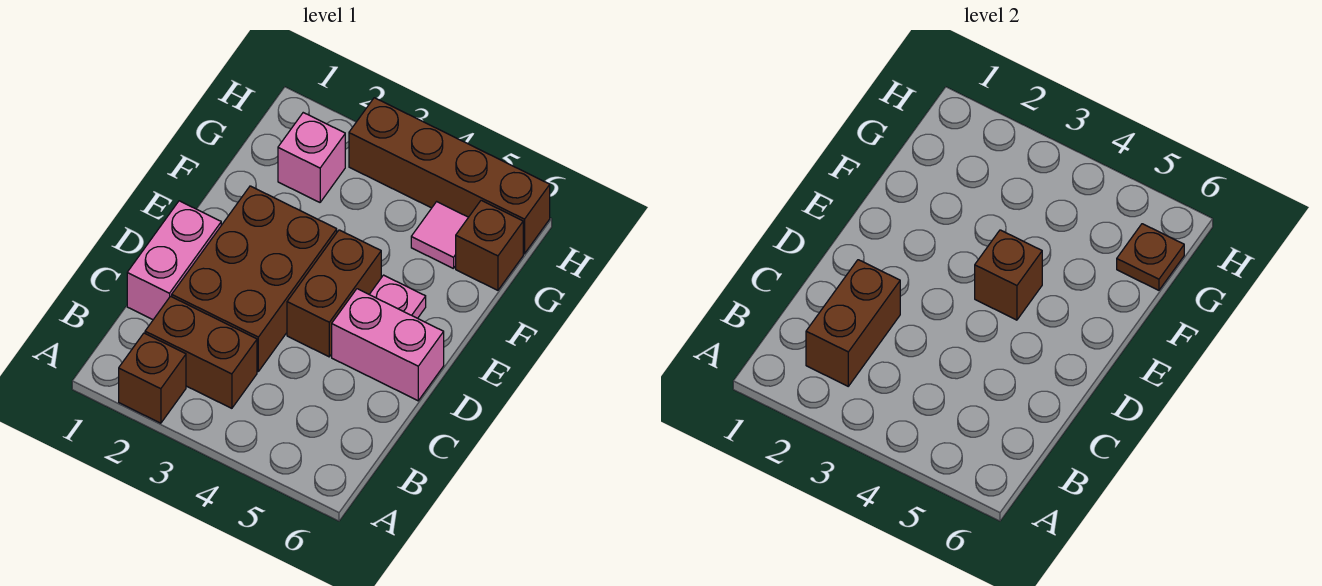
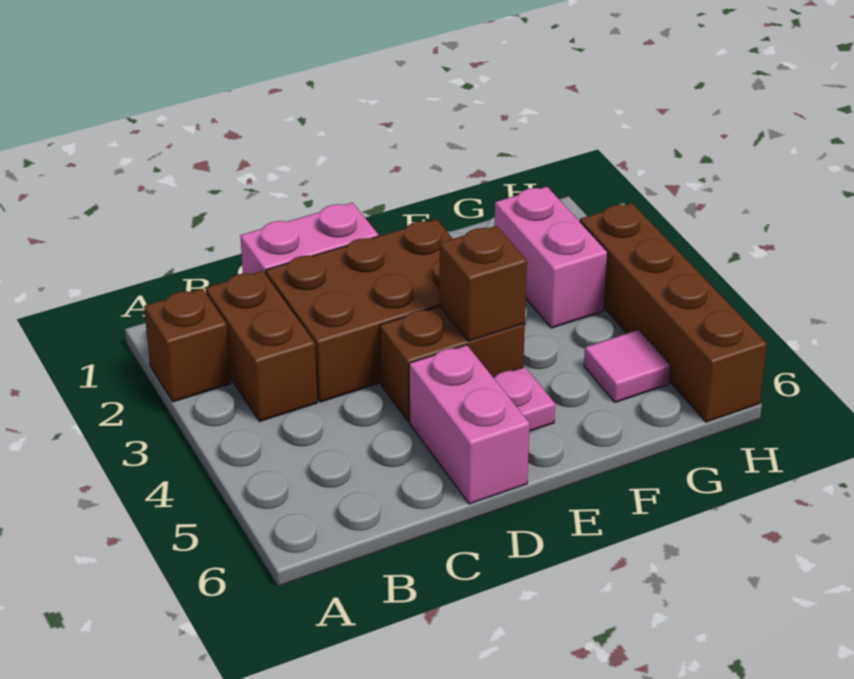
brown 1x2 brick [806,260,900,386] -> none
pink 1x1 brick [278,113,345,202] -> pink 1x2 brick [494,187,607,328]
brown 1x1 brick [456,200,523,290] -> none
brown 1x1 plate [1117,224,1184,290] -> none

